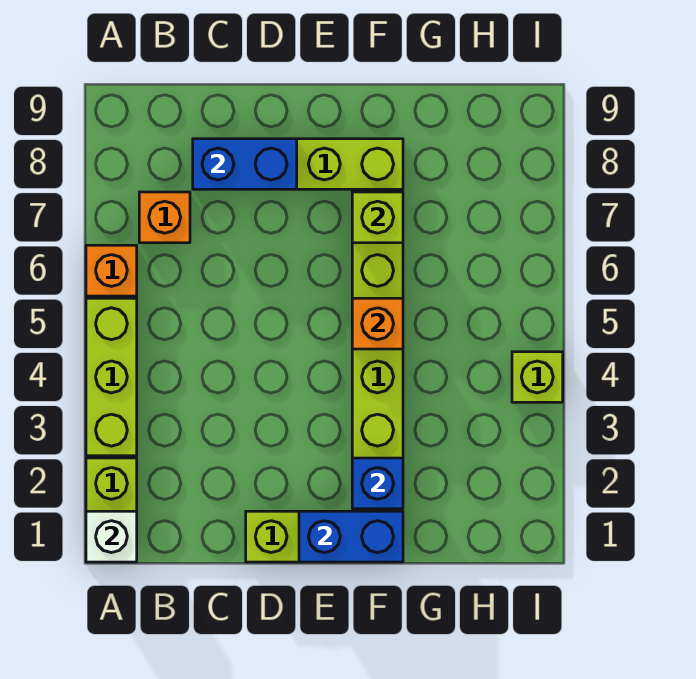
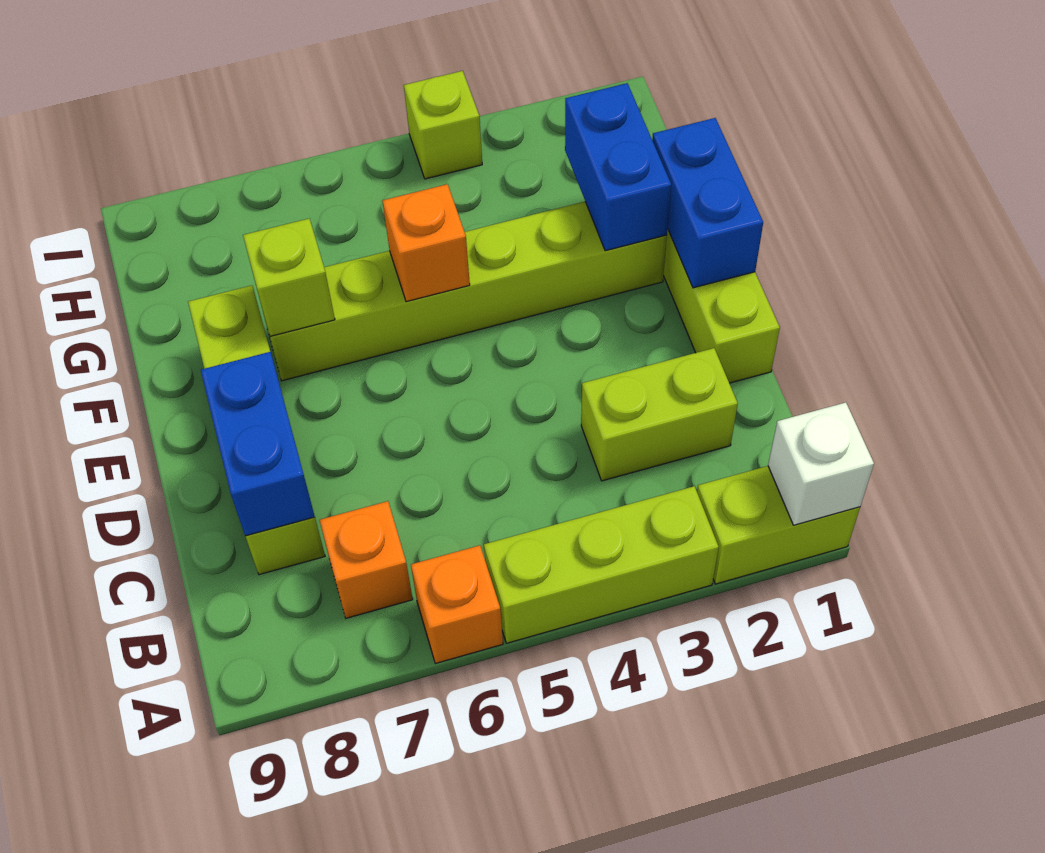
none -> lime 1x2 brick [581,348,738,481]
blue 1x1 brick [352,458,403,509] -> blue 1x2 brick [565,83,671,251]

